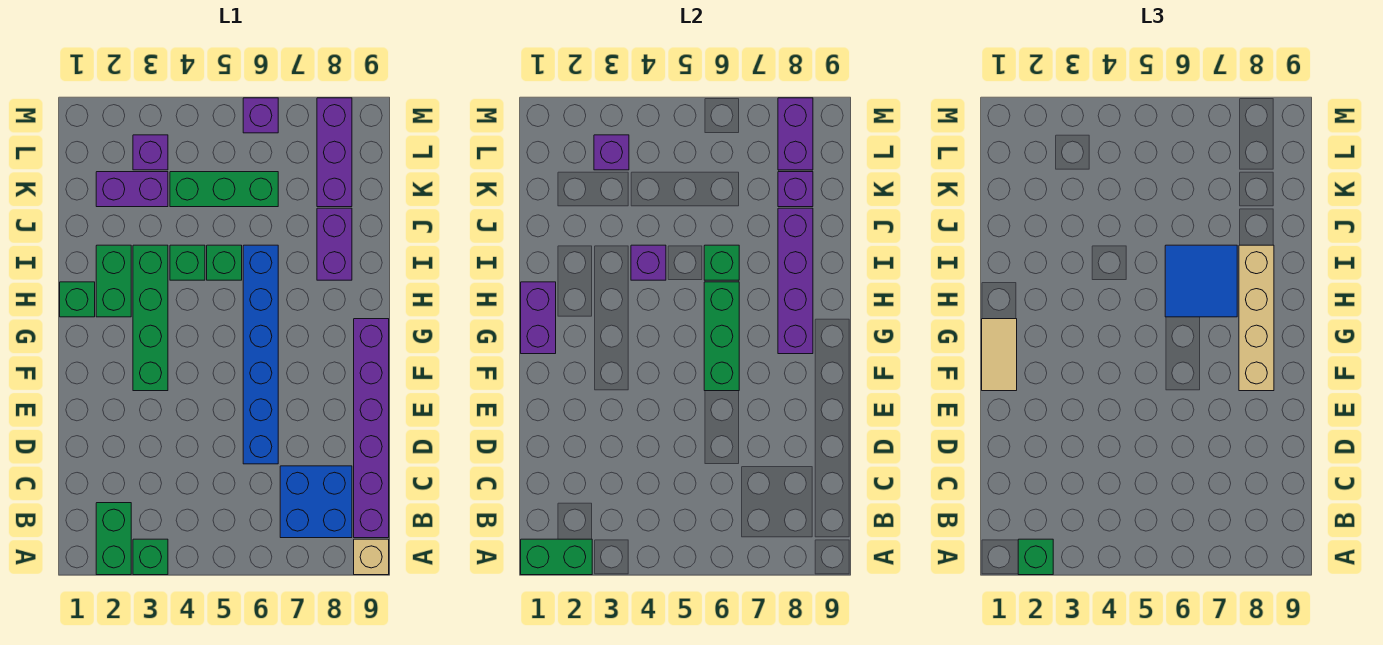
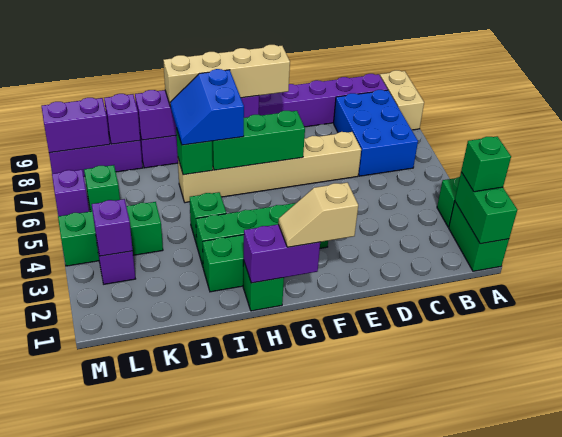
green 1x2 brick [96,503,131,575] -> green 1x2 brick turned to [449,201,509,271]
tan 1x1 brick [354,539,389,575] -> tan 1x2 brick [380,70,424,130]
blue 2x2 brick [280,466,352,538] -> blue 2x3 brick [334,90,418,176]
blue 1x6 brick [243,245,278,464] -> tan 1x6 brick [178,132,361,203]
tan 1x2 tile [982,319,1017,391] -> tan 1x2 slope [278,183,358,247]
blue 2x2 tile [1165,245,1237,317] -> blue 2x2 slope [170,69,244,145]
purple 1x1 brick [631,245,666,280] -> none
green 1x1 brick [207,245,242,280] -> green 1x1 brick moved to [84,165,120,211]
purple 1x2 brick [96,172,168,207] -> none
green 1x3 brick [170,172,278,207] -> green 1x3 brick turned to [58,202,163,266]

